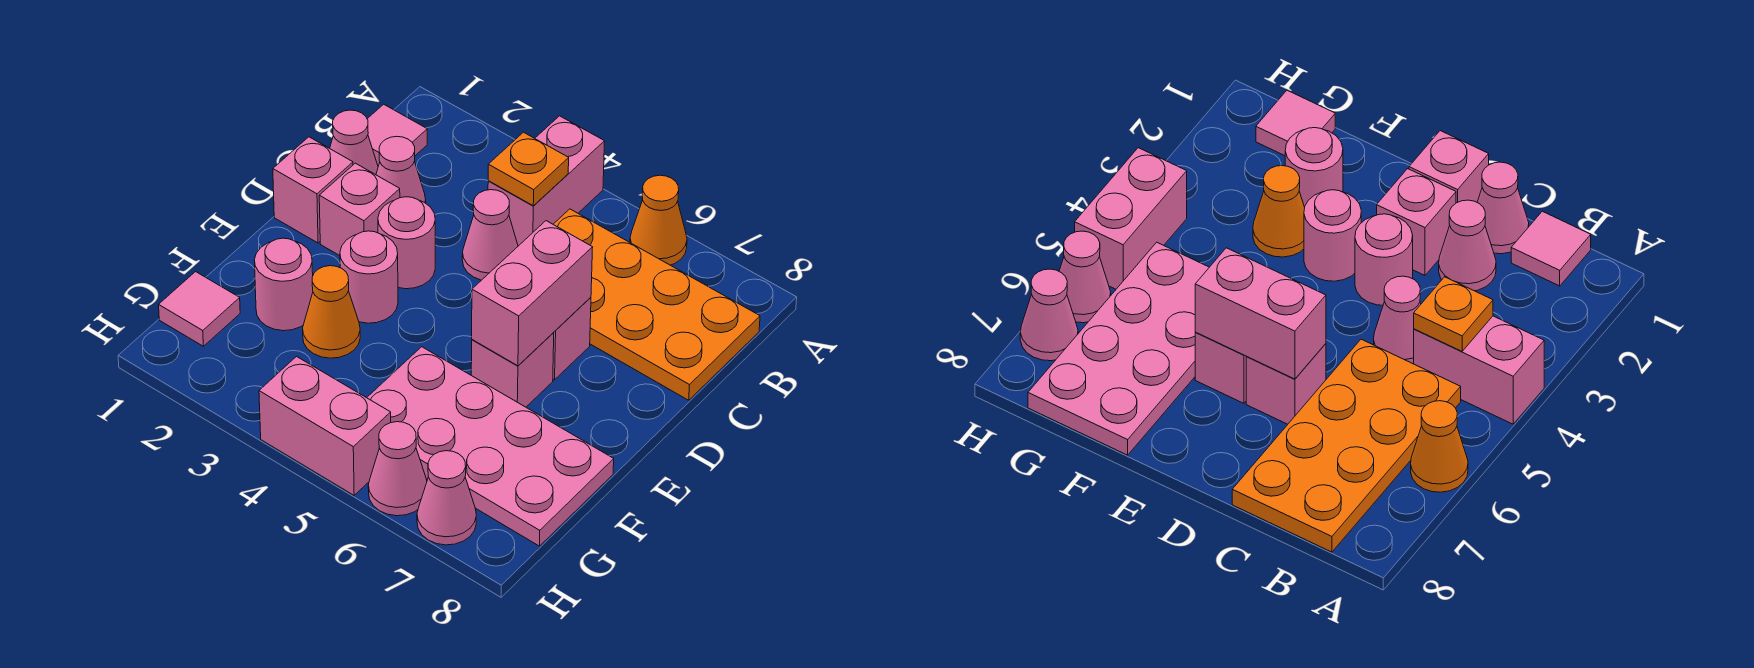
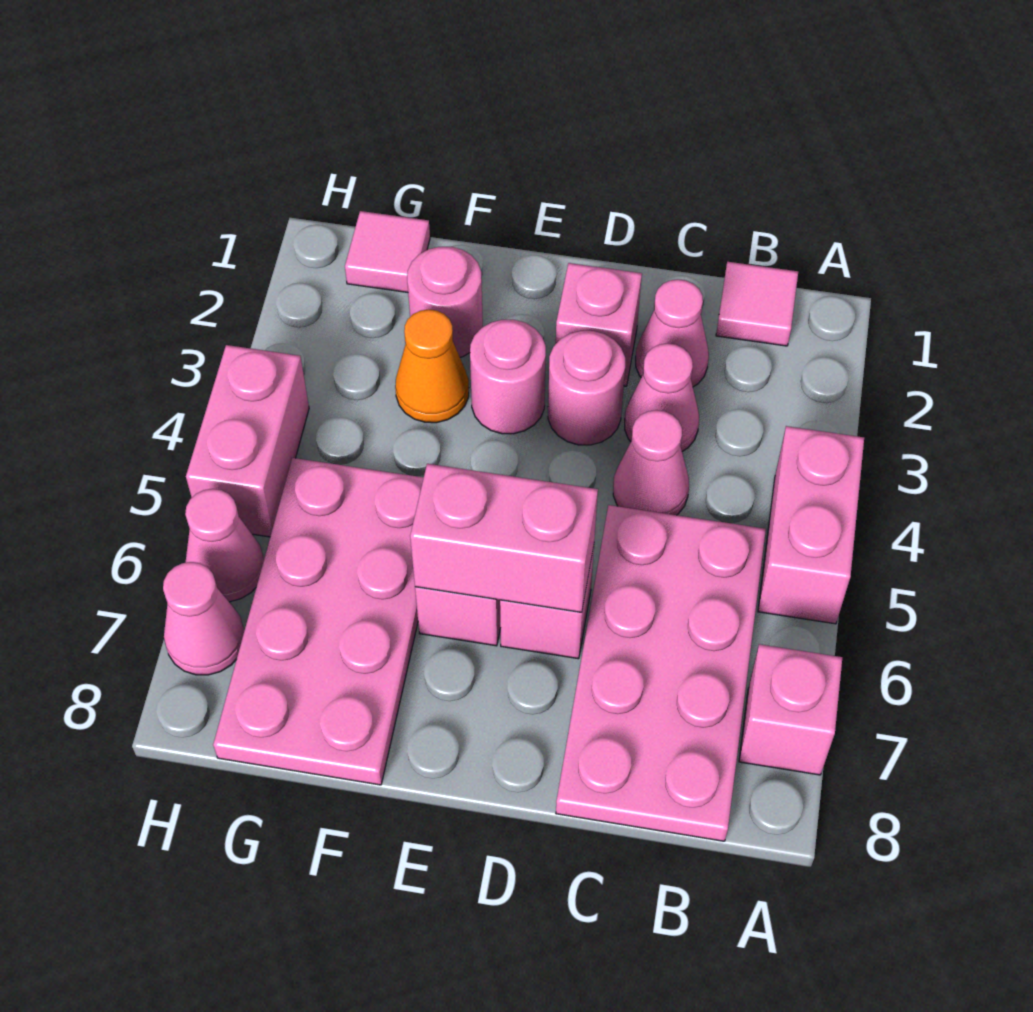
pink 1x2 brick [488,116,605,246] -> pink 1x2 brick turned to [758,426,864,624]
orange 1x1 cone [630,175,687,265] -> none
orange 1x1 plate [488,132,569,206] -> none
orange 2x4 plate [553,209,760,400] -> pink 2x4 plate [556,505,766,841]
pink 1x1 cone [330,110,378,175] -> pink 1x1 cone moved to [625,343,699,451]
pink 1x1 brick [273,137,353,243] -> pink 1x1 brick moved to [739,644,842,775]

